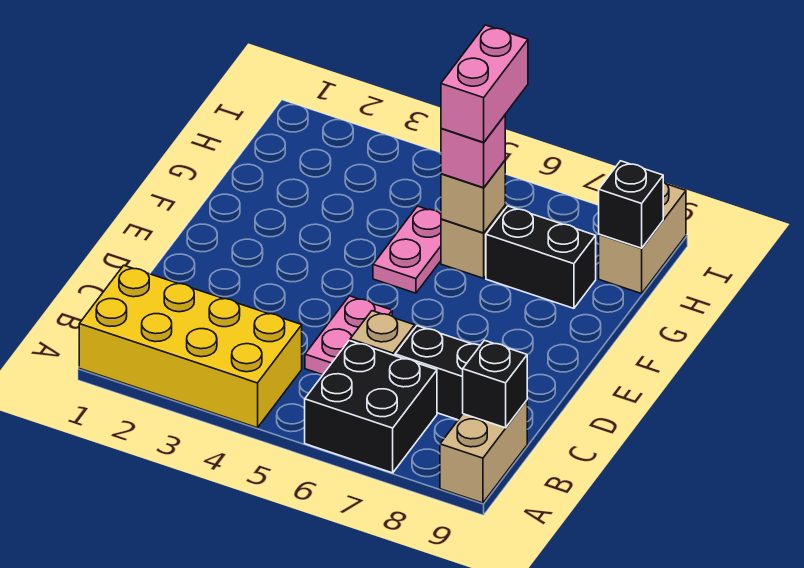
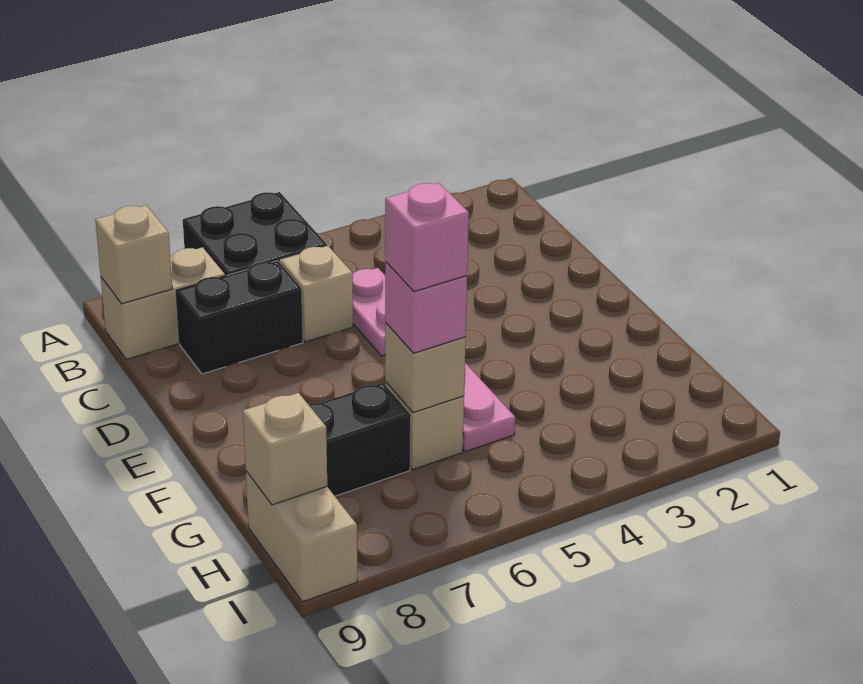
yellow 2x4 brick [79,265,302,428] -> none
tan 1x2 brick [440,401,527,503] -> tan 1x2 brick turned to [101,247,225,359]
black 1x1 brick [463,340,527,428] -> tan 1x1 brick [95,205,172,304]
pink 1x2 brick [441,25,528,142] -> pink 1x1 brick [385,183,469,292]
black 1x1 brick [599,161,663,248] -> tan 1x1 brick [243,393,327,505]

